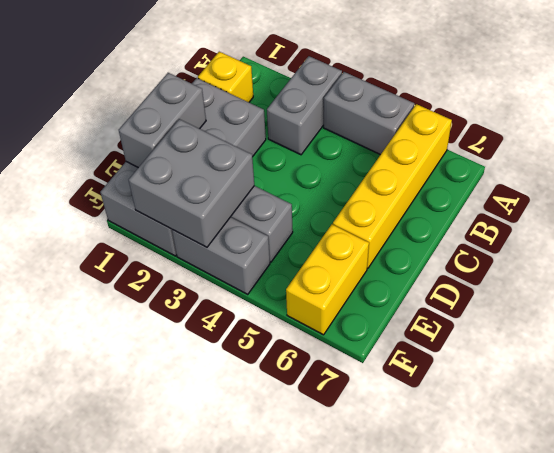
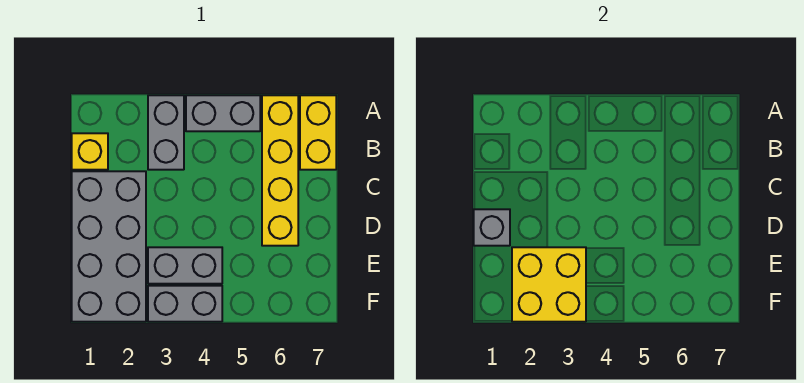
grey 1x2 brick [119,73,206,168] -> grey 1x1 brick [474,209,510,246]
grey 2x2 brick [129,119,254,247] -> yellow 2x2 brick [512,247,586,322]
yellow 1x2 brick [286,224,369,335] -> yellow 1x2 brick moved to [300,95,336,170]

